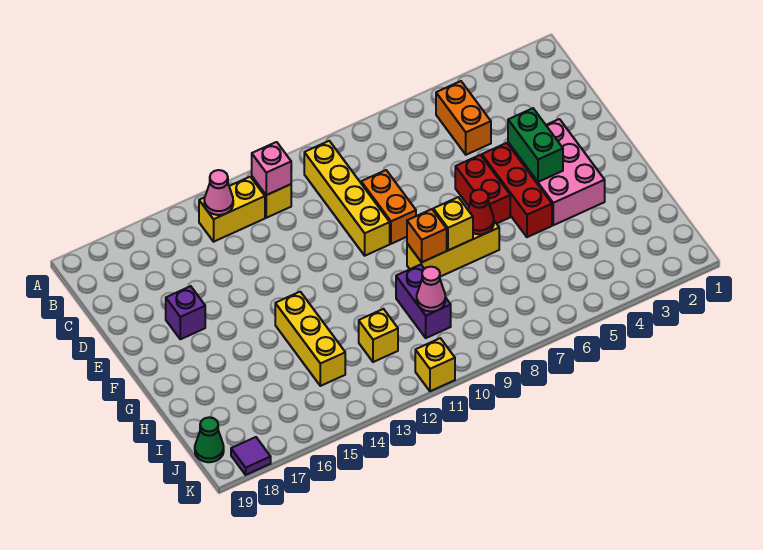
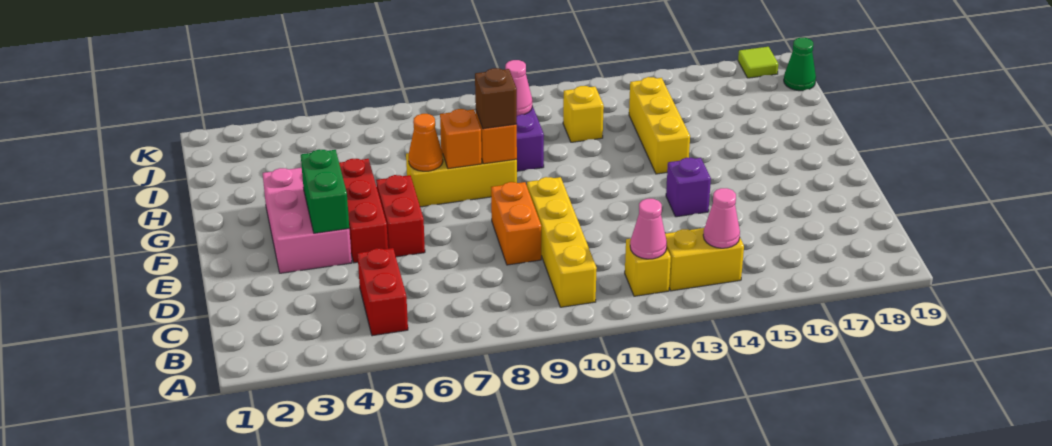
orange 1x2 brick [436,81,491,155] -> red 1x2 brick [357,248,408,336]
pink 1x1 brick [252,142,291,195] -> pink 1x1 cone [630,199,667,259]
purple 1x1 brick [166,286,205,339] -> purple 1x1 brick moved to [666,158,711,217]
red 1x1 cone [468,189,494,234] -> orange 1x1 cone [409,114,443,171]
yellow 1x1 brick [433,197,473,250] -> orange 1x1 brick [440,109,482,169]
none -> brown 1x1 brick [475,68,517,129]
yellow 1x1 brick [415,338,455,391] -> none
purple 1x1 tile [231,437,271,475] -> lime 1x1 tile [738,47,778,78]

